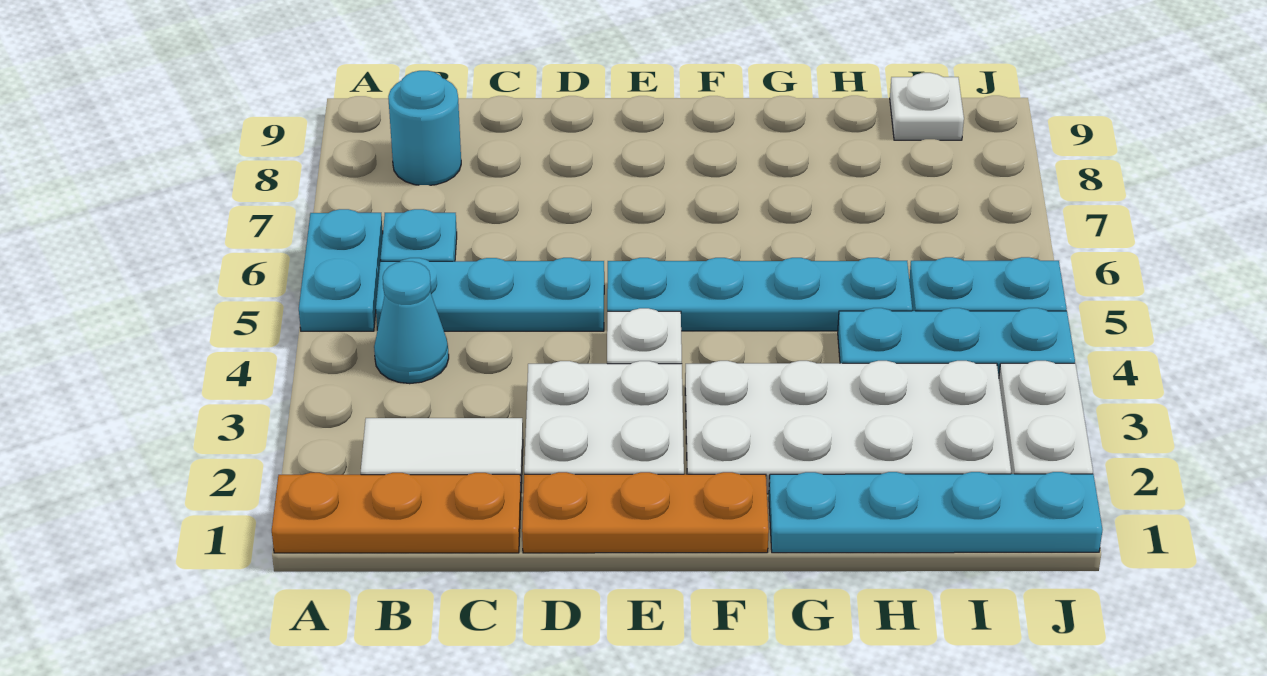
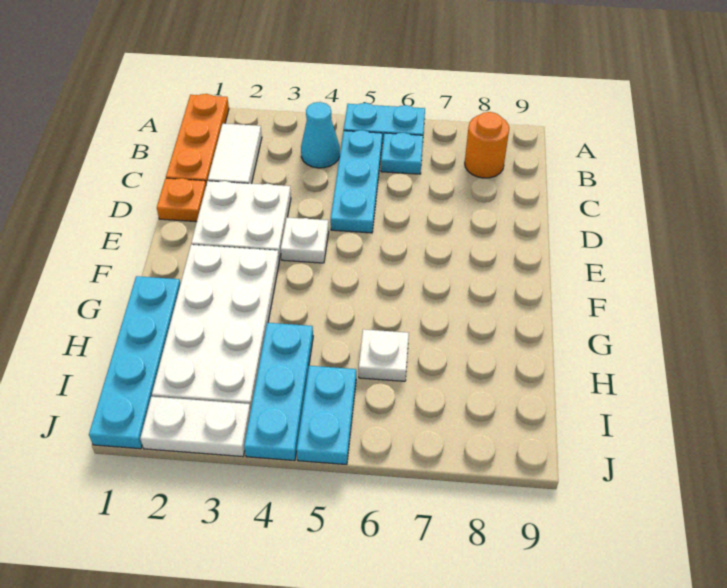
cyan 1x1 round brick [388,71,461,185] -> orange 1x1 round brick [465,112,509,178]
orange 1x3 plate [522,472,769,553] -> orange 1x1 plate [157,178,206,222]
cyan 1x4 plate [607,258,912,331] -> none
white 1x1 plate [890,73,964,140] -> white 1x1 plate moved to [359,329,409,381]

